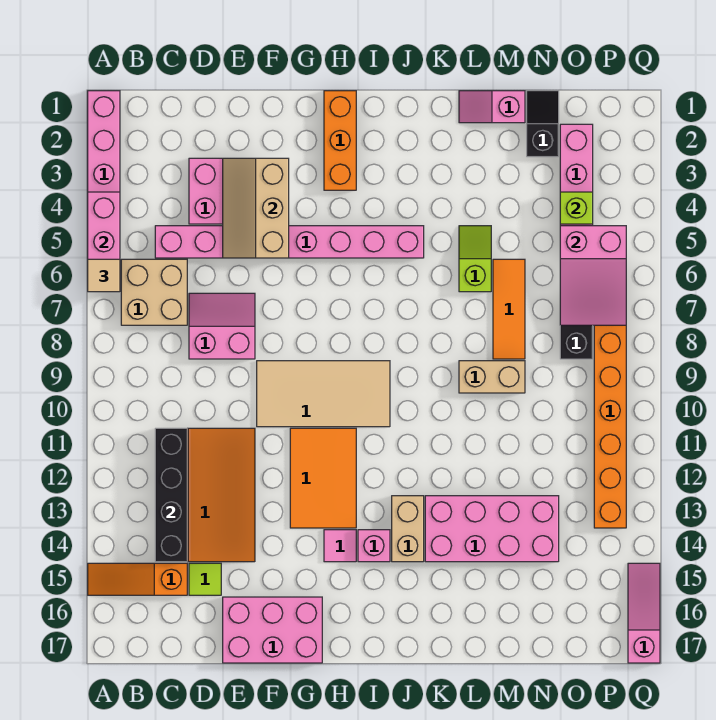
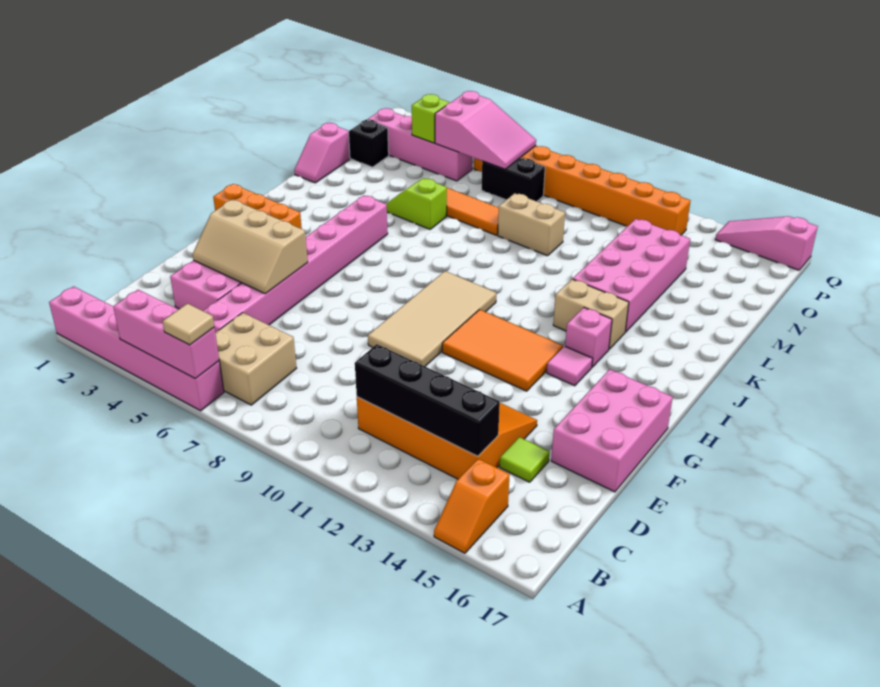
orange 1x3 slope [88,563,187,595] -> orange 1x2 slope [434,459,510,553]
pink 2x2 slope [189,293,255,359] -> none
tan 1x2 brick [459,361,525,393] -> tan 1x2 brick turned to [498,193,565,256]

